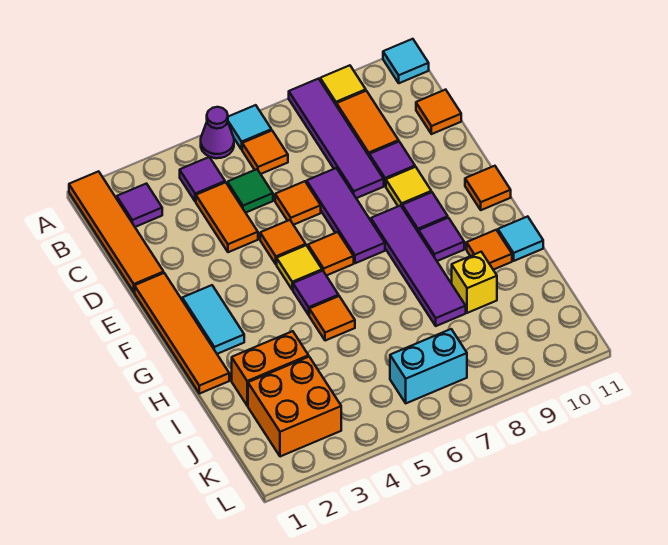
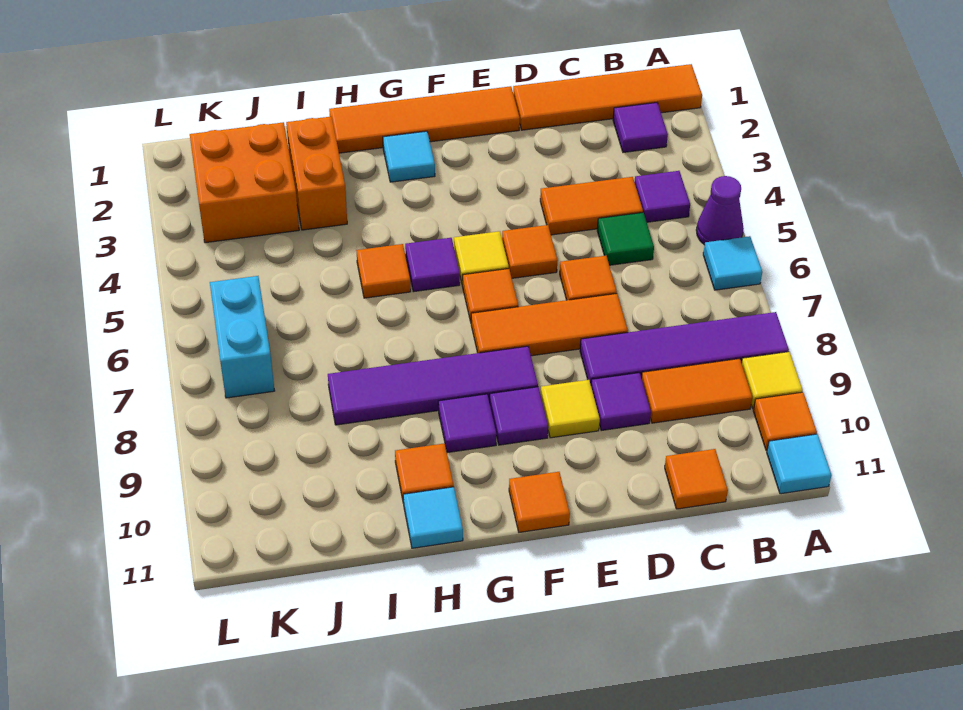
orange 1x1 tile [242,131,288,174] -> orange 1x1 tile moved to [753,392,817,451]
purple 1x3 tile [307,168,385,263] -> orange 1x3 tile [471,294,628,356]
cyan 1x2 tile [182,285,244,354] -> cyan 1x1 tile [383,131,435,182]
yellow 1x1 brick [452,252,497,313] -> none

